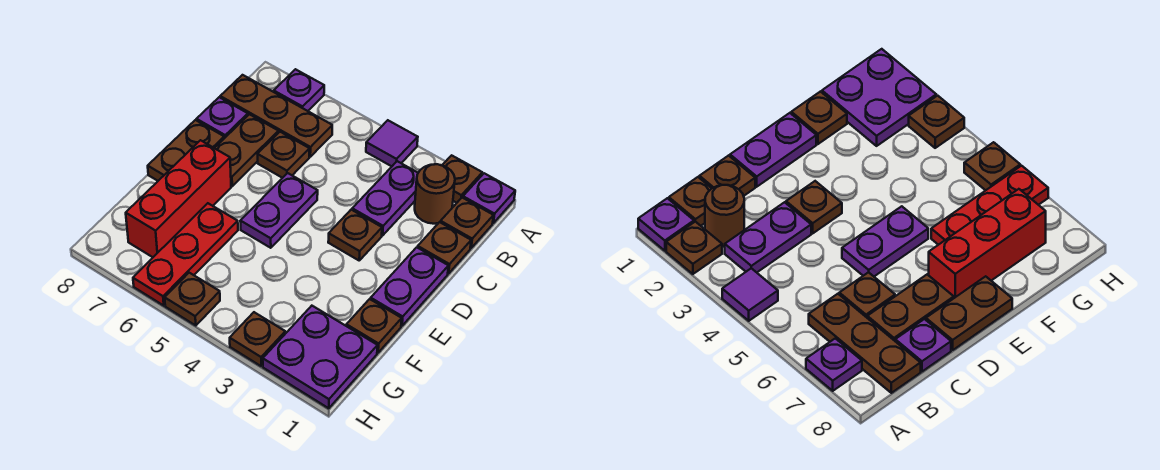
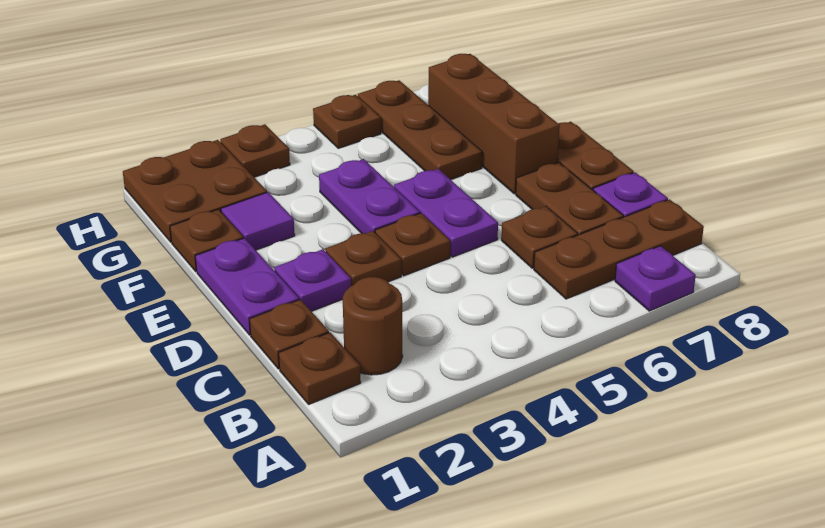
purple 1x1 plate [463,173,515,223] -> purple 1x1 plate moved to [274,249,351,311]
brown 1x1 plate [442,155,482,203] -> brown 1x1 plate moved to [375,213,450,276]
purple 1x1 tile [366,120,418,166] -> purple 1x1 tile moved to [221,192,295,250]
purple 1x2 plate [352,161,418,235] -> purple 1x2 plate moved to [319,159,420,233]
red 1x3 brick [126,140,231,257] -> brown 1x3 brick [428,54,560,194]
red 1x3 plate [133,203,238,306] -> brown 1x3 plate [358,80,482,180]
purple 2x2 plate [263,306,378,408] -> brown 2x2 plate [123,140,267,242]

